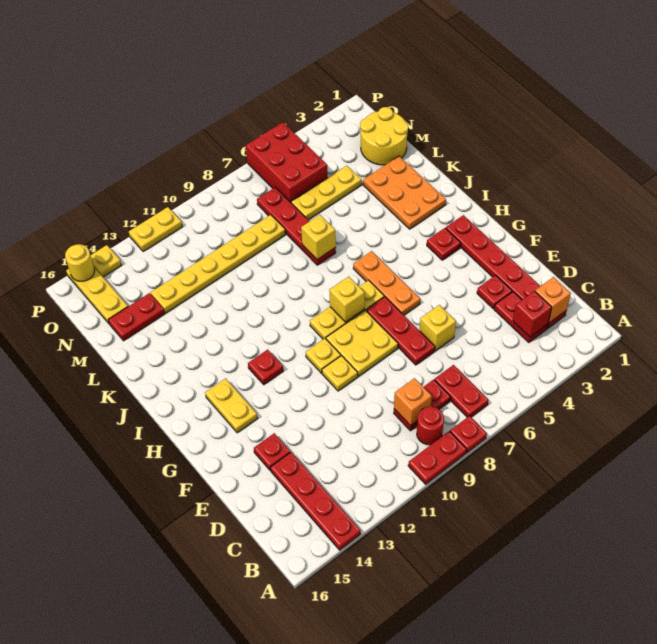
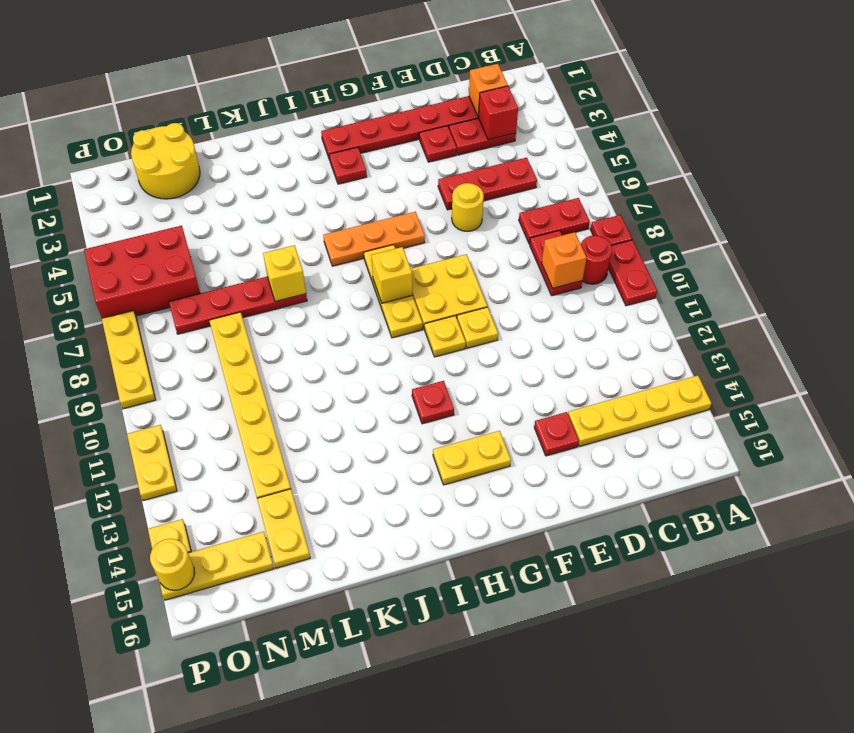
red 1x4 plate [270,452,361,550] -> yellow 1x4 plate [568,376,711,446]
yellow 1x1 brick [420,305,456,351] -> yellow 1x1 round brick [452,183,484,231]
red 1x3 plate [366,297,435,365] -> red 1x3 plate moved to [438,158,537,210]
orange 2x3 plate [363,156,446,229] -> none
yellow 1x3 plate [291,166,362,220] -> yellow 1x3 plate moved to [102,310,155,409]
red 1x2 plate [108,293,165,341] -> yellow 1x2 plate [257,489,310,568]

